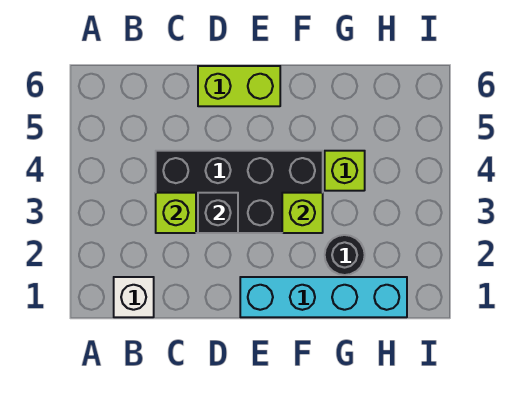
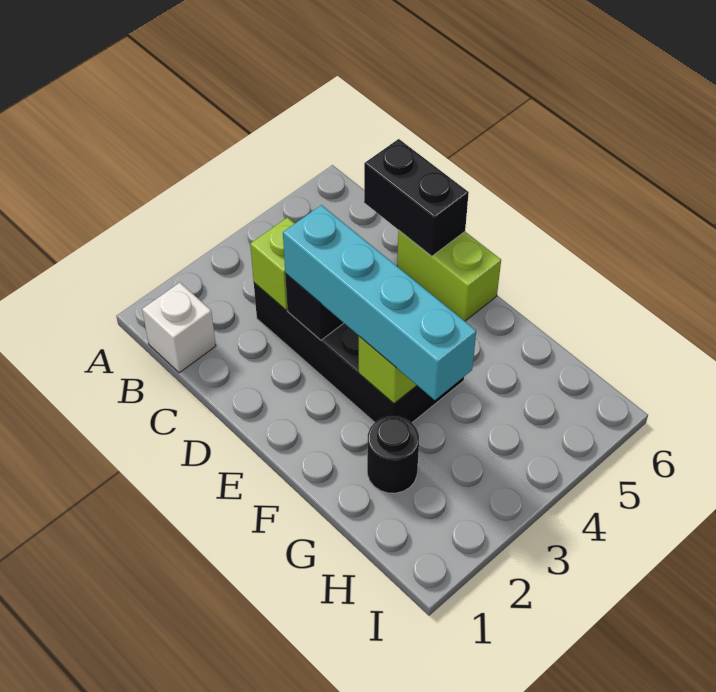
none -> black 1x2 brick [364,139,469,256]
cyan 1x4 brick [240,277,407,317] -> cyan 1x4 brick moved to [283,205,476,400]
lime 1x1 brick [325,151,365,191] -> none

